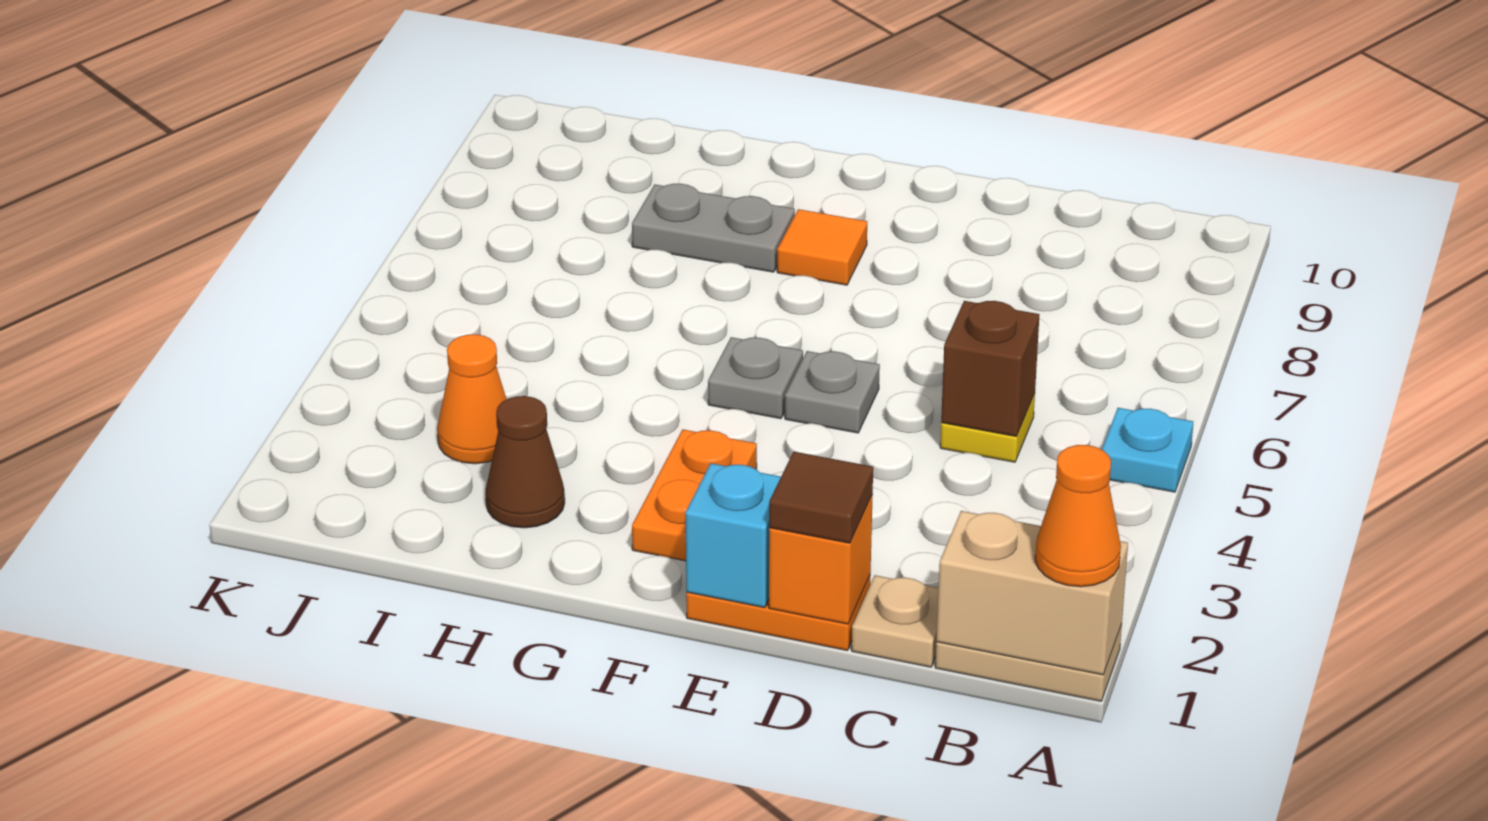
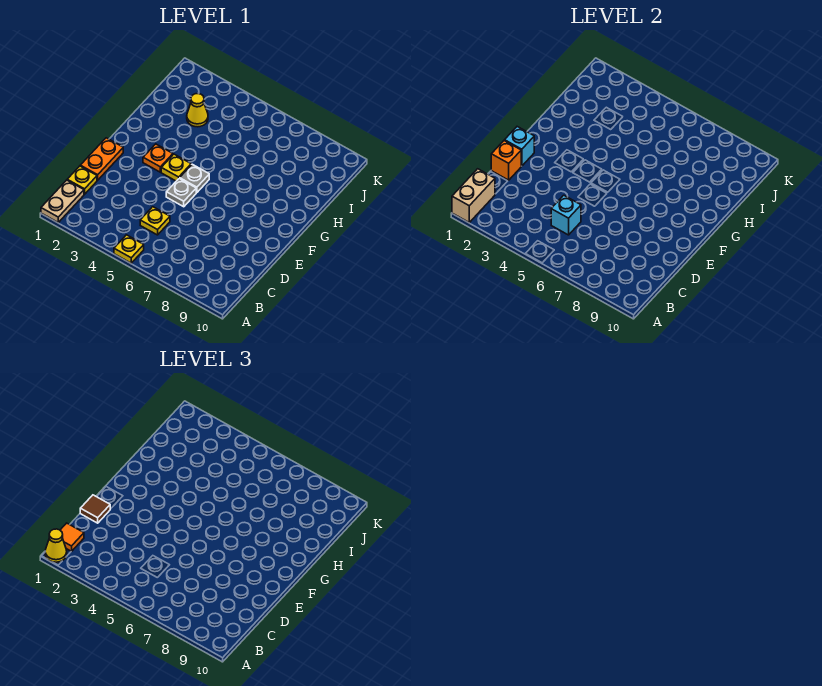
orange 1x1 cone [1035,445,1121,587] -> yellow 1x1 cone [45,529,67,562]
cyan 1x1 plate [1102,408,1193,492] -> yellow 1x1 plate [114,235,144,263]
tan 1x1 plate [852,575,939,667] -> yellow 1x1 plate [67,166,97,194]
brown 1x1 brick [941,301,1039,436] -> cyan 1x1 brick [551,195,581,235]
orange 1x2 plate [632,429,757,561] -> orange 1x1 plate [143,144,173,172]
none -> yellow 1x1 plate [161,154,191,181]
orange 1x1 tile [777,209,867,285] -> orange 1x1 tile moved to [60,523,84,551]
grey 1x2 plate [632,184,795,272] -> none
brown 1x1 cone [486,396,565,528] -> none
orange 1x1 cone [437,334,507,464] -> yellow 1x1 cone [187,94,208,127]

